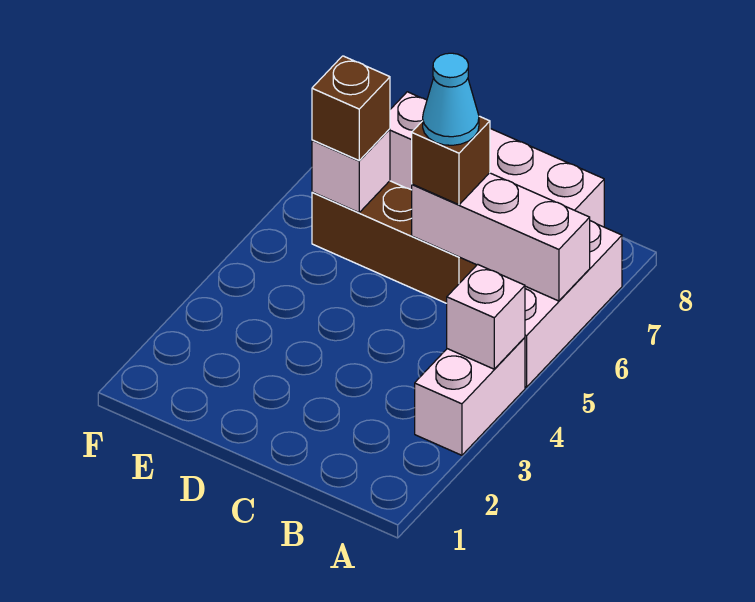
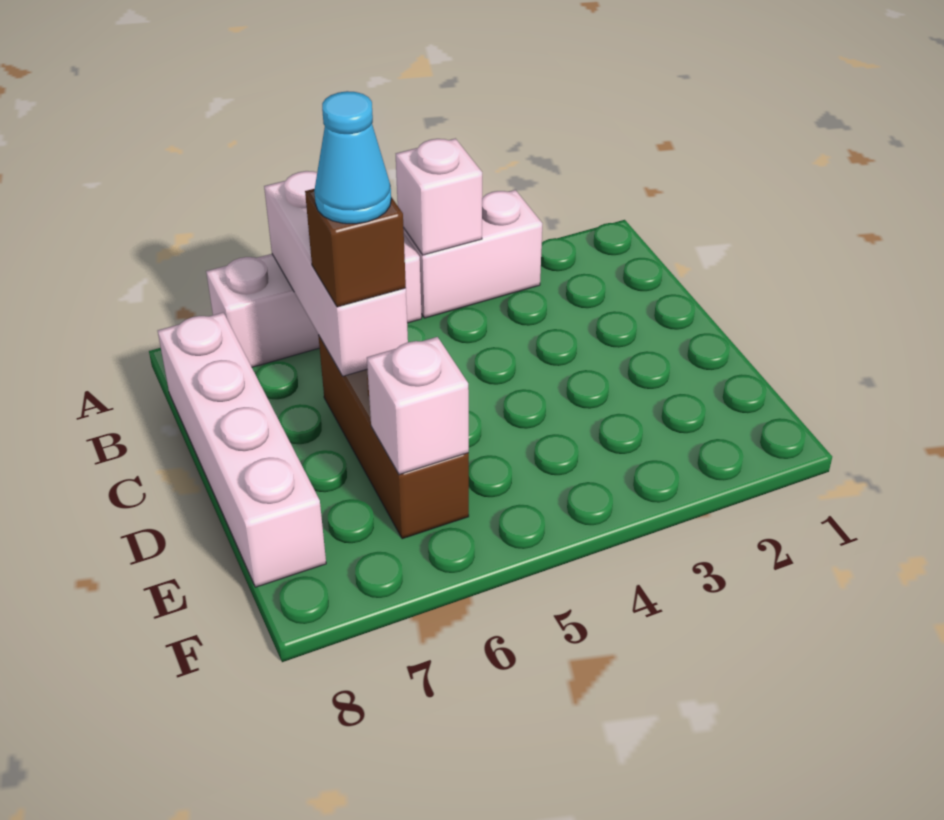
brown 1x1 brick [312,56,390,161] -> none

